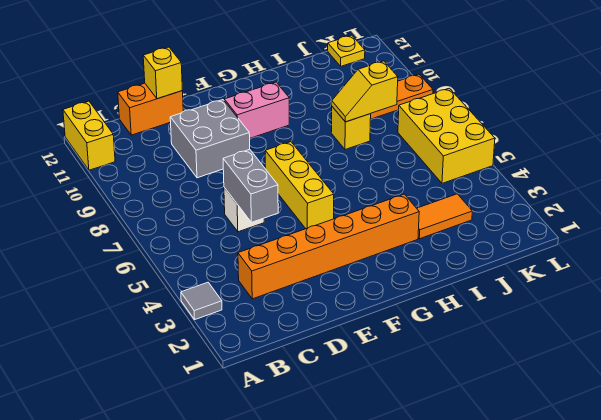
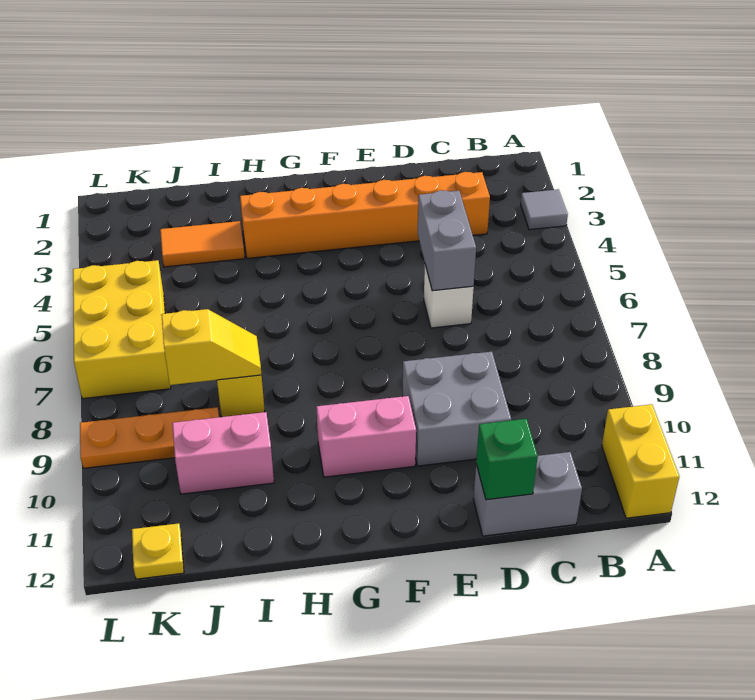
orange 1x2 brick [118,83,183,135] -> grey 1x2 brick [473,452,582,536]
yellow 1x1 brick [143,47,182,99] -> green 1x1 brick [476,419,538,500]
yellow 1x3 brick [265,142,334,229] -> none
none -> pink 1x2 brick [172,412,274,494]

